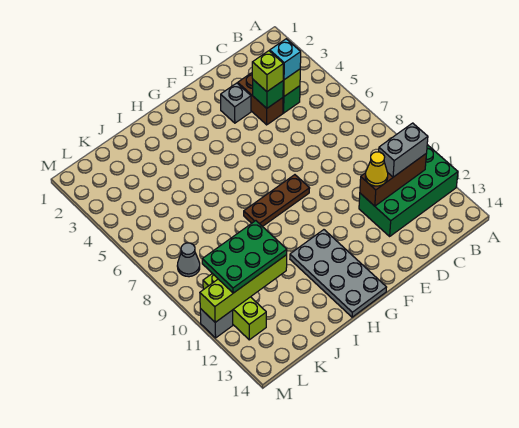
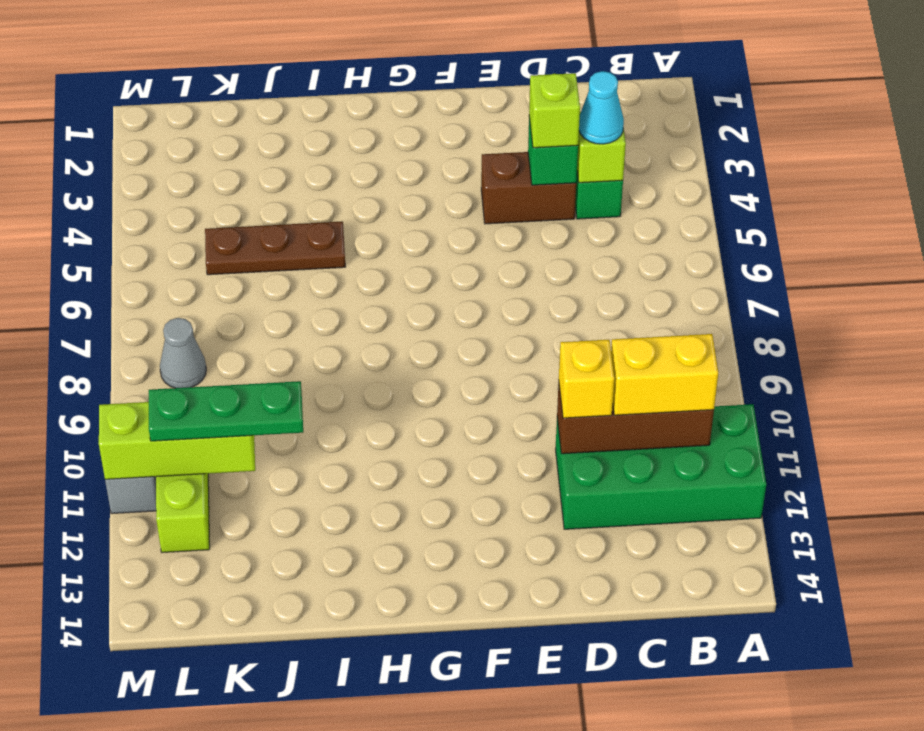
grey 1x2 brick [379,123,428,177] -> yellow 1x2 brick [611,334,718,415]
cyan 1x1 brick [270,39,301,80] -> cyan 1x1 cone [579,71,624,144]
brown 1x2 brick [238,73,283,125] -> brown 1x2 brick turned to [481,152,576,224]
yellow 1x1 cone [365,152,388,186] -> yellow 1x1 brick [559,340,614,418]
grey 1x1 brick [221,83,251,123] -> none
brown 1x3 plate [244,175,310,227] -> brown 1x3 plate moved to [205,221,346,275]
grey 2x4 plate [290,230,387,317] -> none
green 2x3 plate [202,221,287,293] -> green 1x3 plate [149,381,303,441]
lime 1x4 brick [200,255,287,322] -> lime 1x3 brick [99,402,255,479]

